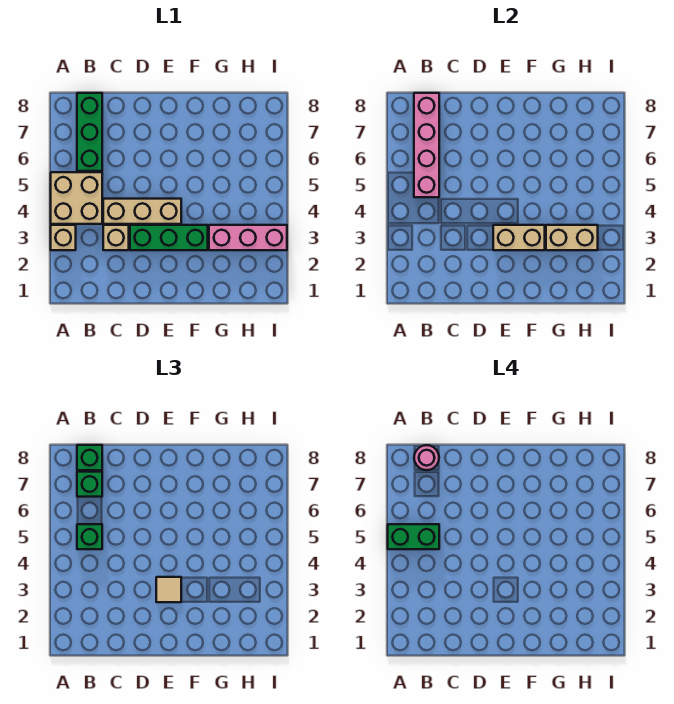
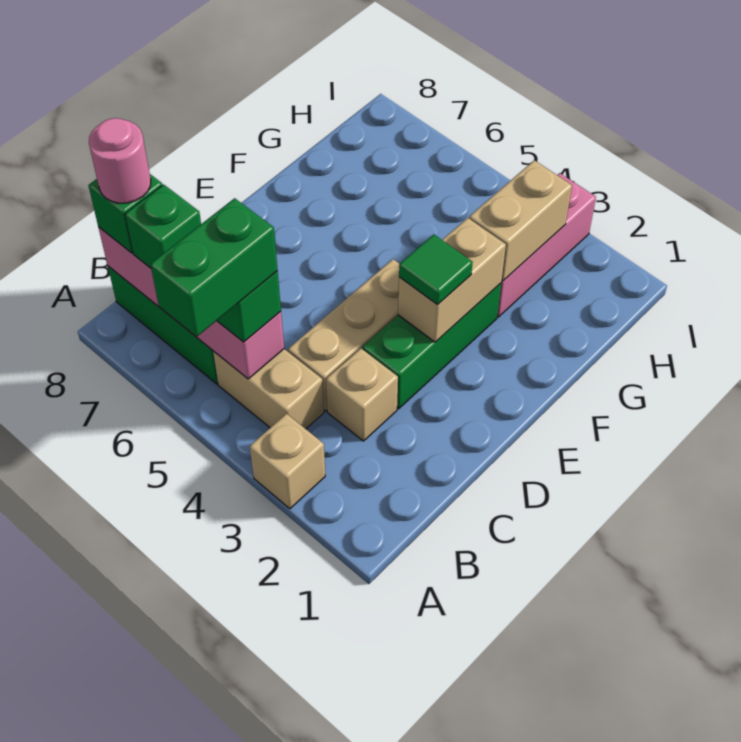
tan 2x2 brick [51,172,102,224] -> tan 1x2 brick [213,349,324,429]
tan 1x1 tile [156,577,181,602] -> green 1x1 tile [399,234,473,305]

